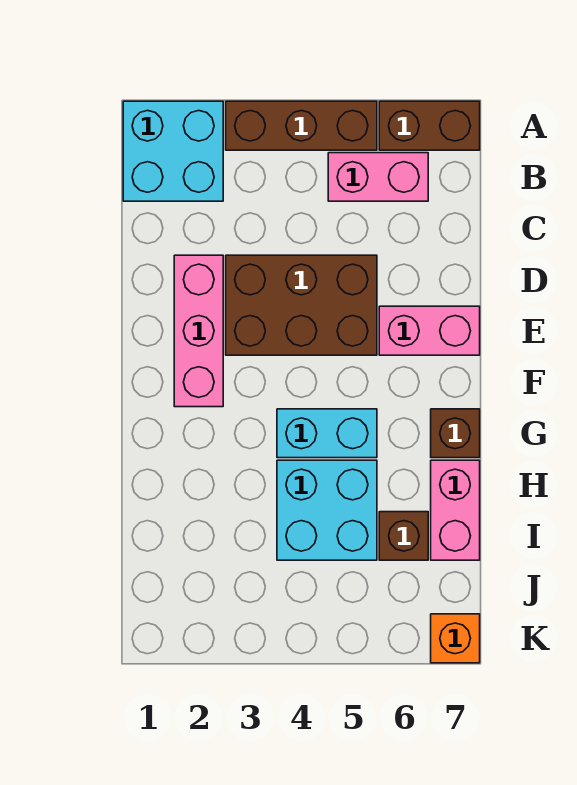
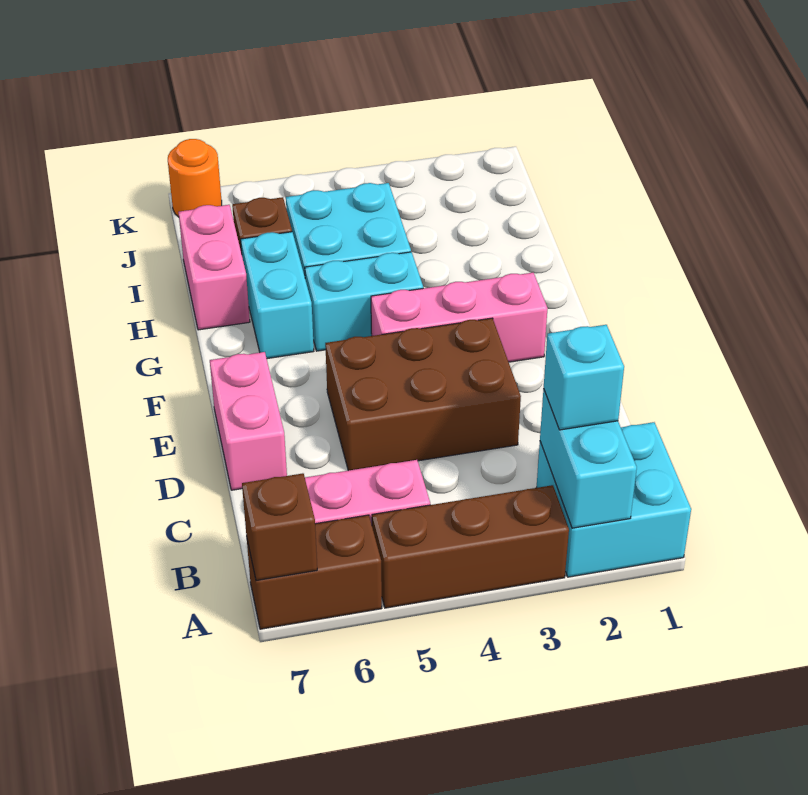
none -> cyan 1x2 brick [540,389,637,528]
none -> cyan 1x1 brick [544,325,624,430]
pink 1x3 brick [174,255,223,407] -> pink 1x3 brick turned to [371,273,548,362]
pink 1x2 brick [379,306,480,355] -> pink 1x2 brick turned to [210,352,287,490]
none -> cyan 1x2 brick [241,232,314,359]
brown 1x1 brick [431,409,480,458] -> brown 1x1 brick moved to [242,473,317,581]
orange 1x1 brick [431,614,480,663] -> orange 1x1 round brick [168,139,222,217]

